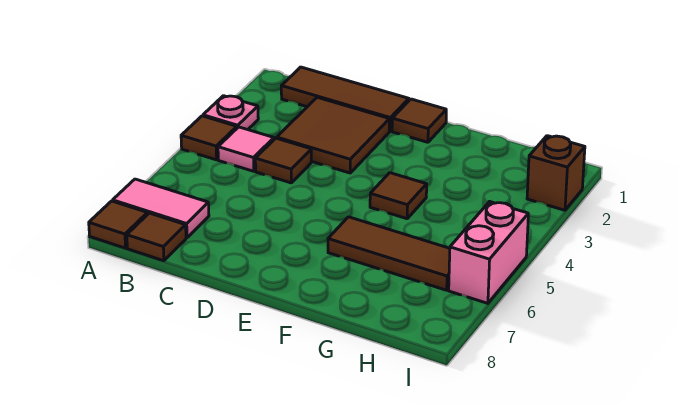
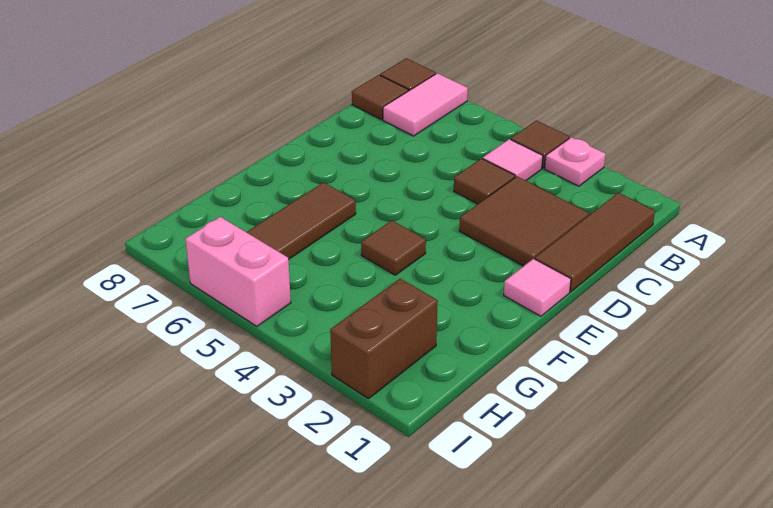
brown 1x1 tile [392,99,446,142] -> pink 1x1 tile [504,259,571,316]
brown 1x1 brick [527,136,585,210] -> brown 1x2 brick [330,279,438,399]

